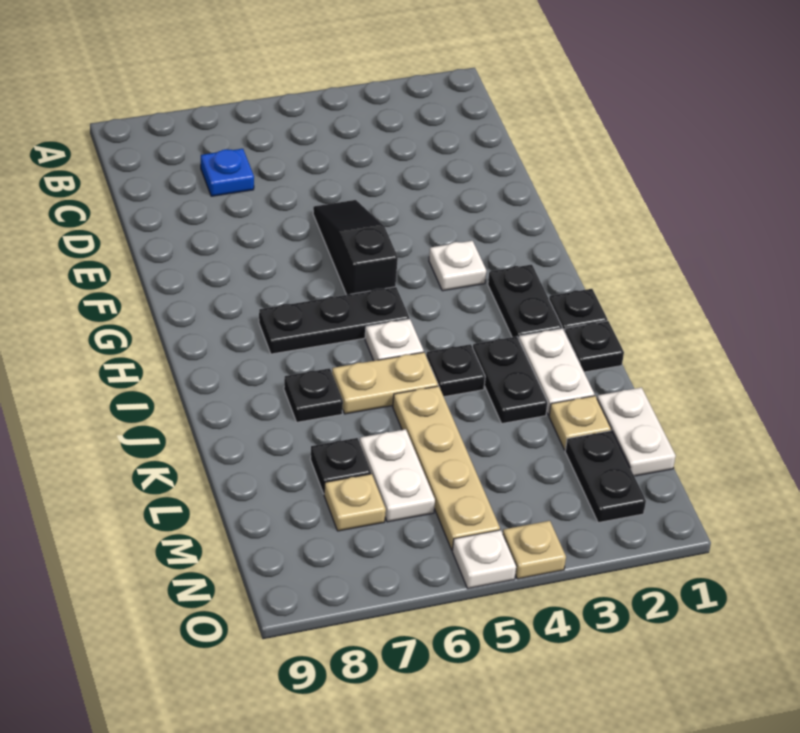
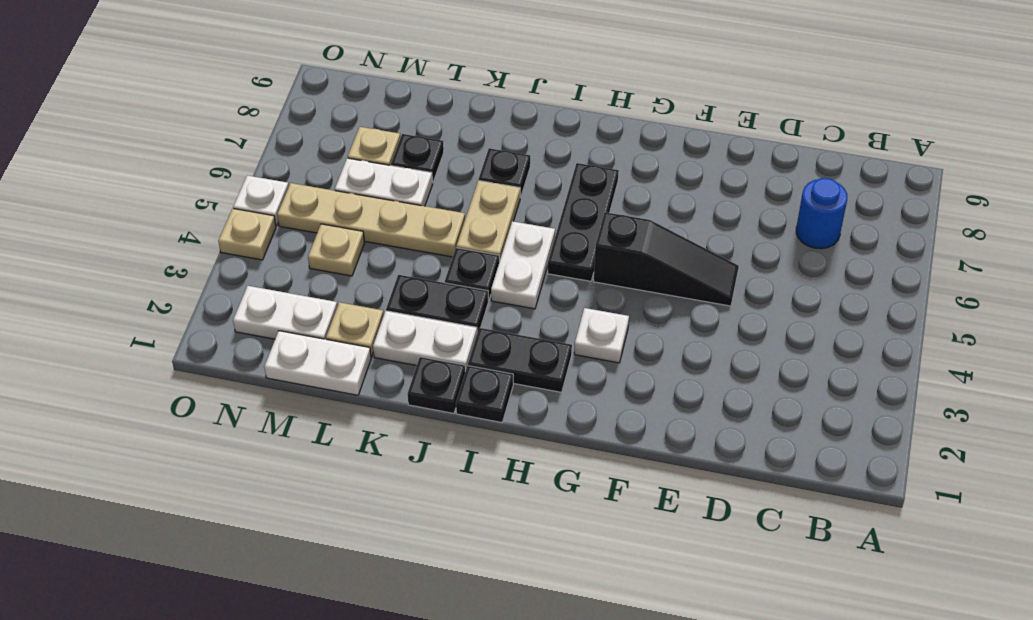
blue 1x1 plate [201,149,254,196] -> blue 1x1 round brick [796,178,847,249]
white 1x1 plate [365,319,424,361] -> white 1x2 plate [491,221,555,309]
black 1x2 plate [565,431,646,523] -> white 1x2 plate [233,286,337,339]
none -> tan 1x1 plate [308,224,364,276]

